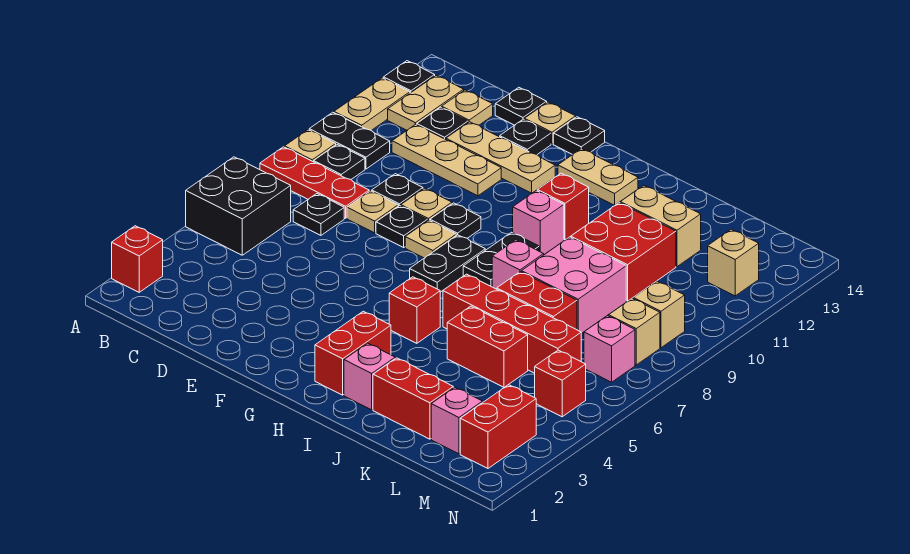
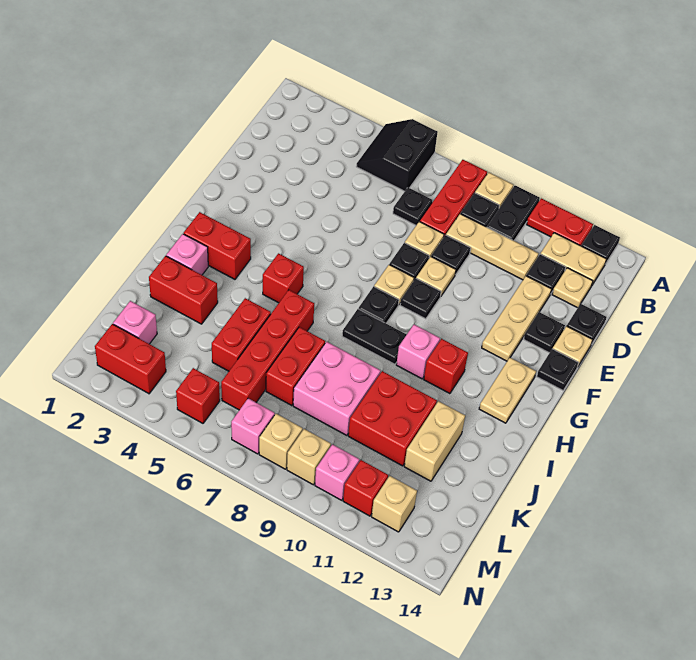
red 1x1 brick [112,226,163,292] -> red 1x1 brick moved to [343,460,388,516]
black 2x2 brick [186,157,291,255] -> black 2x2 slope [356,119,438,191]
tan 1x2 plate [334,78,410,130] -> red 1x2 plate [527,198,593,246]
tan 1x3 plate [392,124,501,196] -> tan 1x3 plate turned to [446,214,539,280]
black 1x2 plate [410,235,485,292] -> black 1x1 plate [358,287,399,323]
pink 1x1 brick [492,240,544,289] -> pink 1x1 brick moved to [315,444,359,500]
red 1x2 brick [373,358,453,439] -> red 1x2 brick turned to [149,256,218,324]

